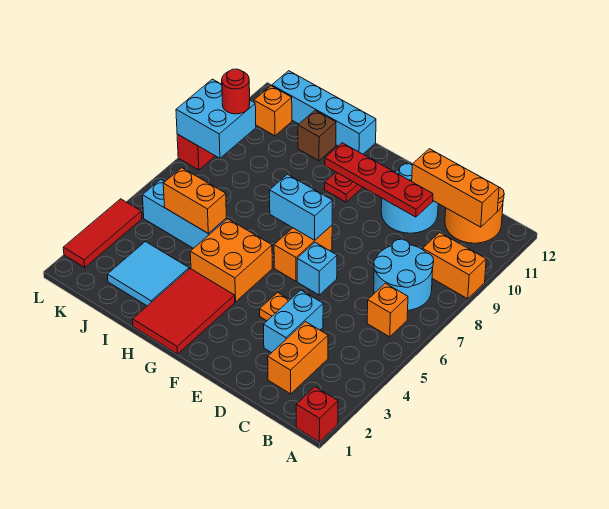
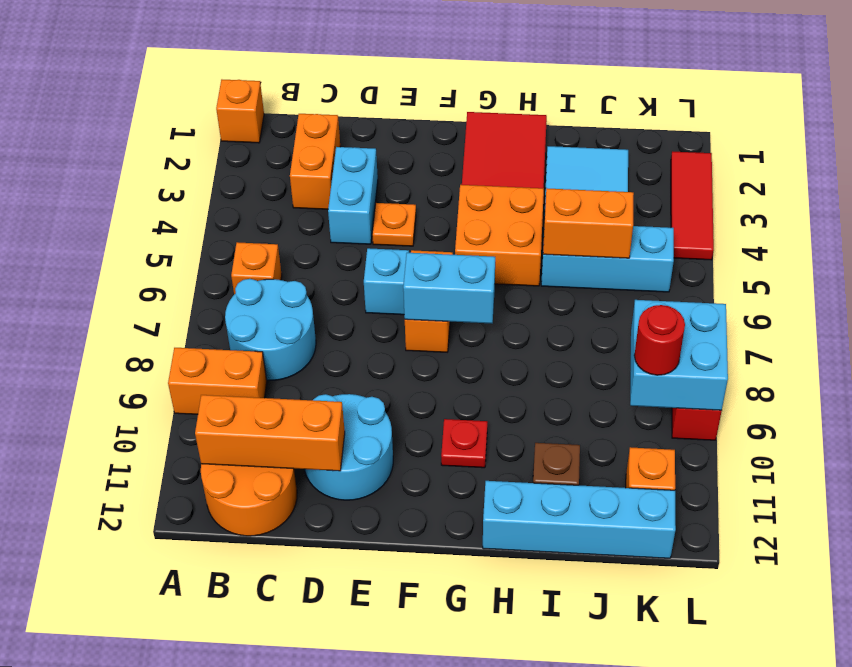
red 1x1 brick [296,387,338,442] -> orange 1x1 brick [216,80,264,143]
red 1x4 plate [325,143,433,217] -> none

